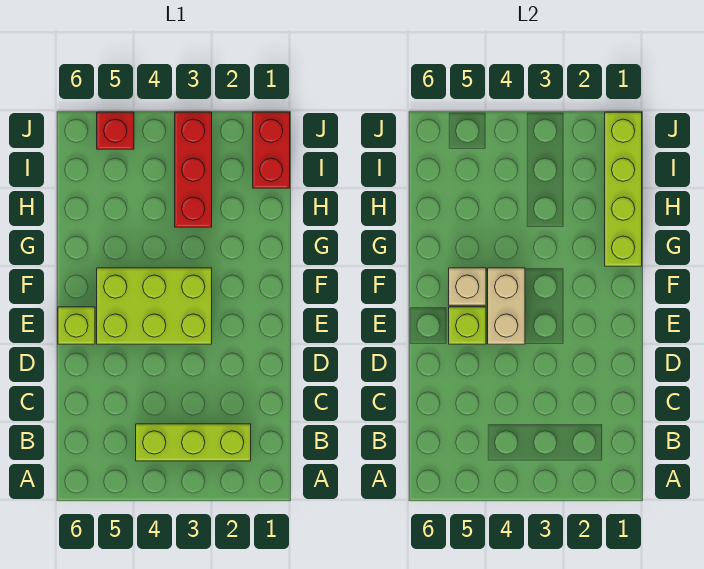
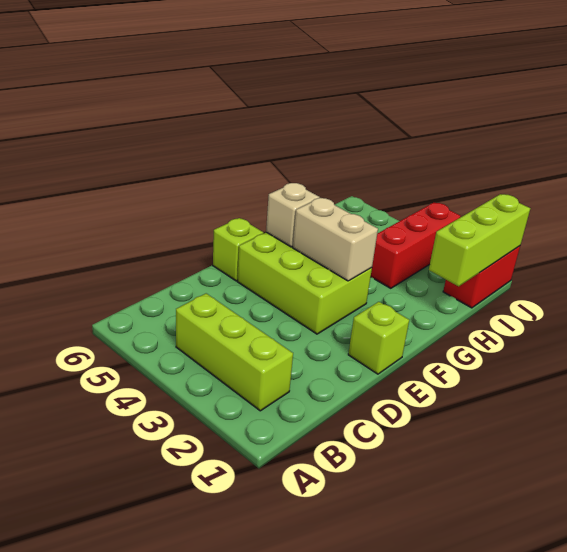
tan 1x2 brick [488,268,525,344] -> tan 1x2 brick turned to [293,198,378,281]
lime 1x1 brick [449,307,486,344] -> lime 1x1 brick moved to [348,302,409,374]
lime 1x4 brick [605,112,642,266] -> lime 1x3 brick [429,194,530,286]
red 1x1 brick [97,112,134,149] -> none

